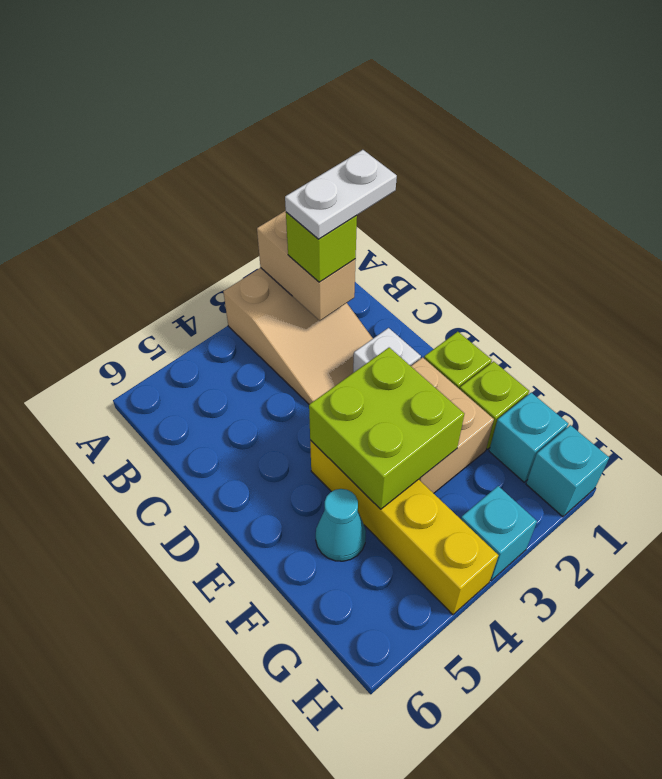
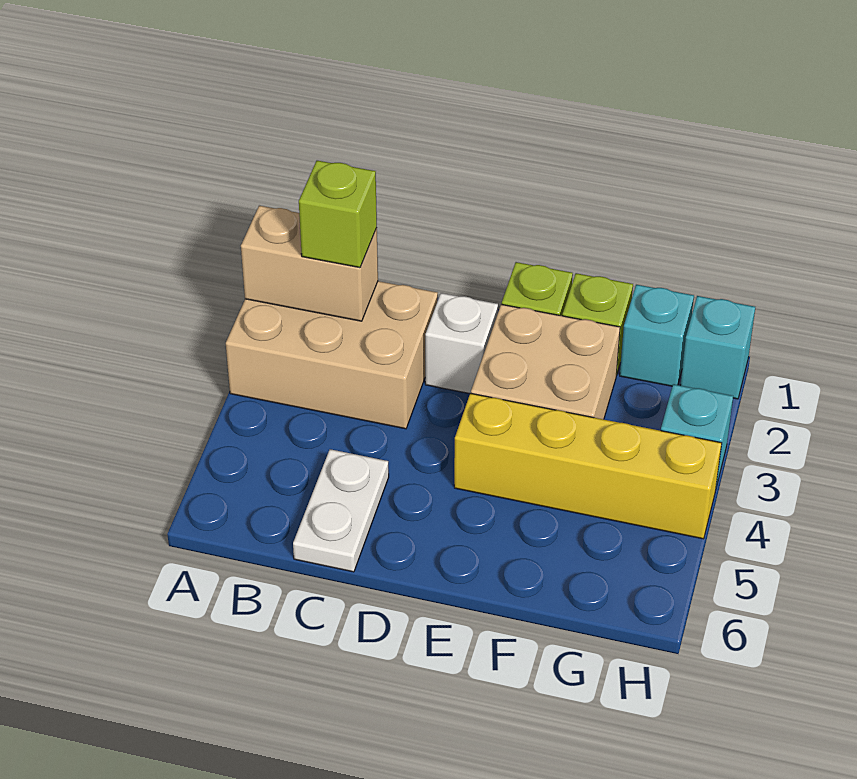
tan 2x3 slope [223,268,373,404] -> tan 2x3 brick [226,281,438,429]
white 1x2 plate [285,150,397,239] -> white 1x2 plate moved to [293,449,389,572]
lime 2x2 brick [309,348,464,509] -> none
cyan 1x1 cone [316,489,366,561] -> none

